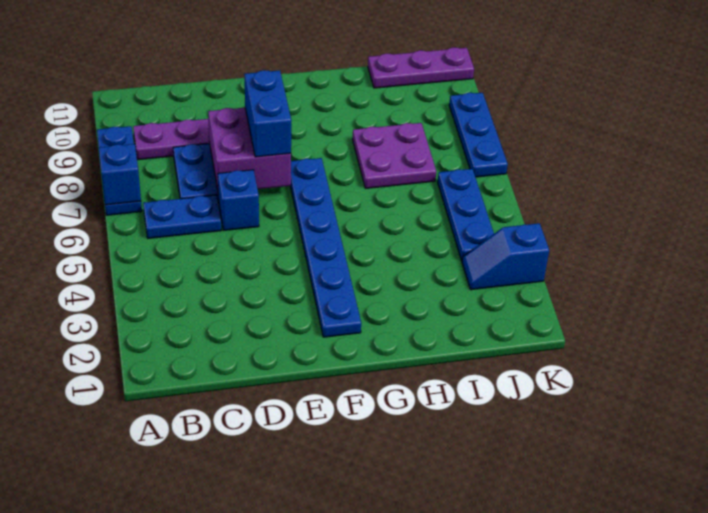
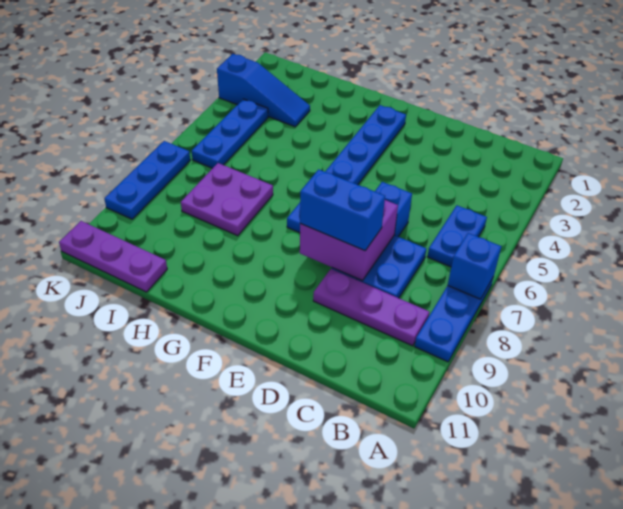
blue 1x2 plate [143,195,221,238] -> blue 1x2 plate turned to [427,206,487,267]
blue 1x2 brick [244,70,291,157] -> blue 1x2 brick turned to [300,169,385,251]
blue 1x2 slope [462,223,549,290] -> blue 1x3 slope [217,54,310,127]

